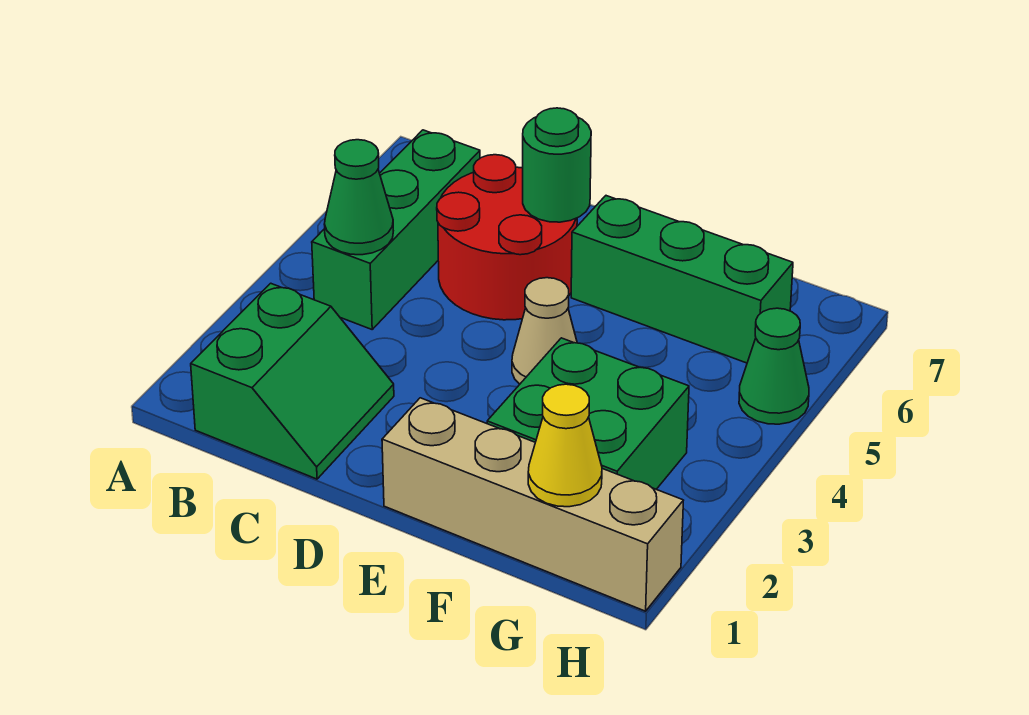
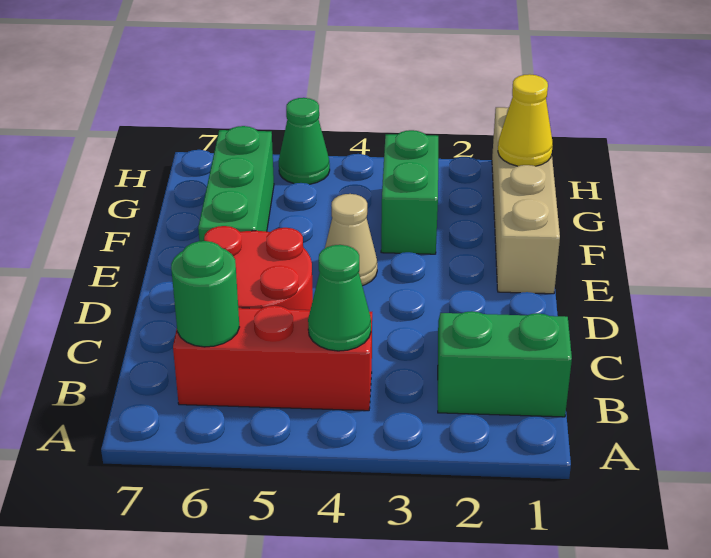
green 1x3 brick [312,130,480,329] -> red 1x3 brick [173,306,372,411]
green 1x1 round brick [523,108,591,222] -> green 1x1 round brick moved to [171,241,239,347]
green 2x2 brick [487,338,689,489] -> green 1x2 brick [381,130,438,254]

